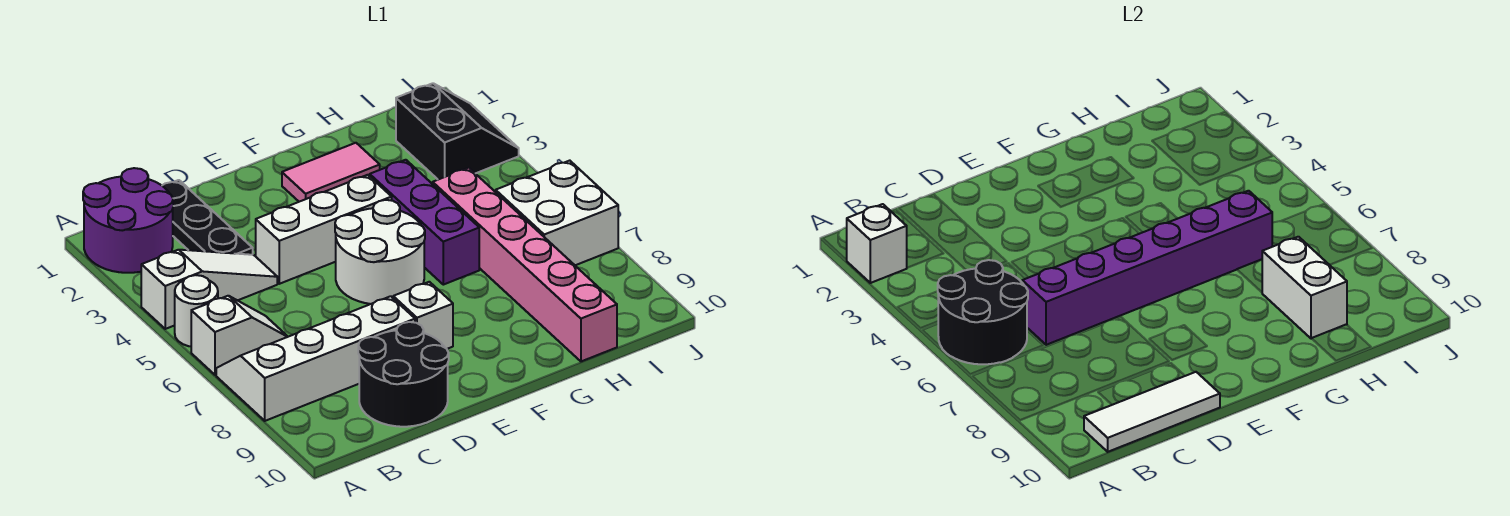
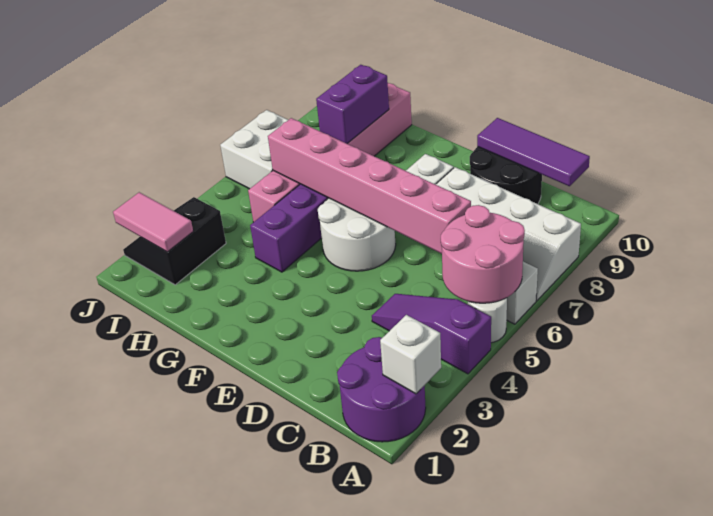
white 1x3 slope [141,250,277,329] -> purple 1x3 slope [372,294,491,374]
black 2x2 round brick [938,260,1028,364] -> pink 2x2 round brick [441,205,525,303]
white 1x3 tile [1084,372,1220,452] -> purple 1x3 tile [477,118,590,186]
black 1x3 plate [162,180,253,255] -> none
purple 1x6 brick [1022,191,1272,345] -> pink 1x6 brick [268,118,471,254]
white 1x3 brick [256,175,392,284] -> none
pink 1x2 tile [282,143,380,202] -> pink 1x2 tile moved to [113,192,193,252]
white 1x2 brick [1262,237,1347,339] -> purple 1x2 brick [316,65,389,144]

